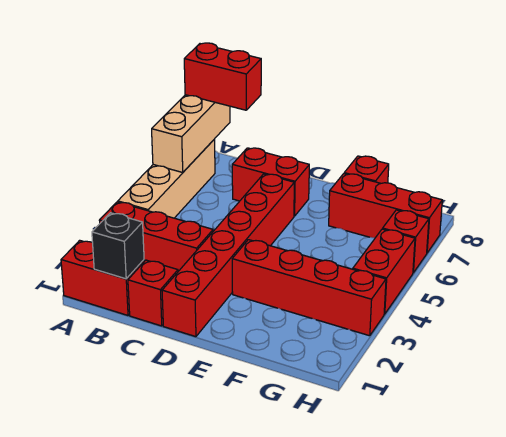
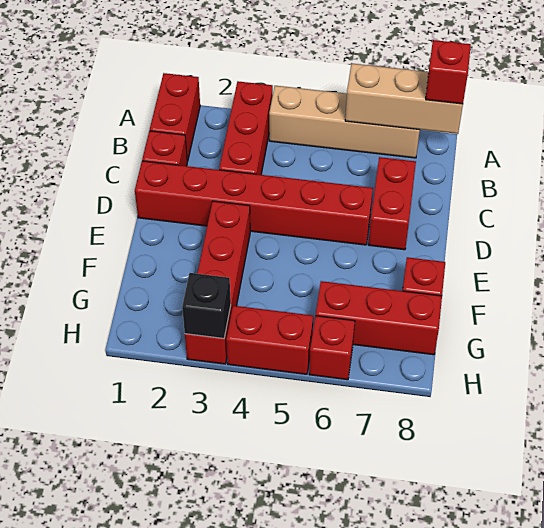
red 1x2 brick [184,43,261,110] -> red 1x1 brick [426,40,471,104]
black 1x1 brick [92,213,144,279] -> black 1x1 brick moved to [182,273,231,338]
red 1x3 brick [329,174,442,253] -> red 1x3 brick turned to [316,281,442,355]

